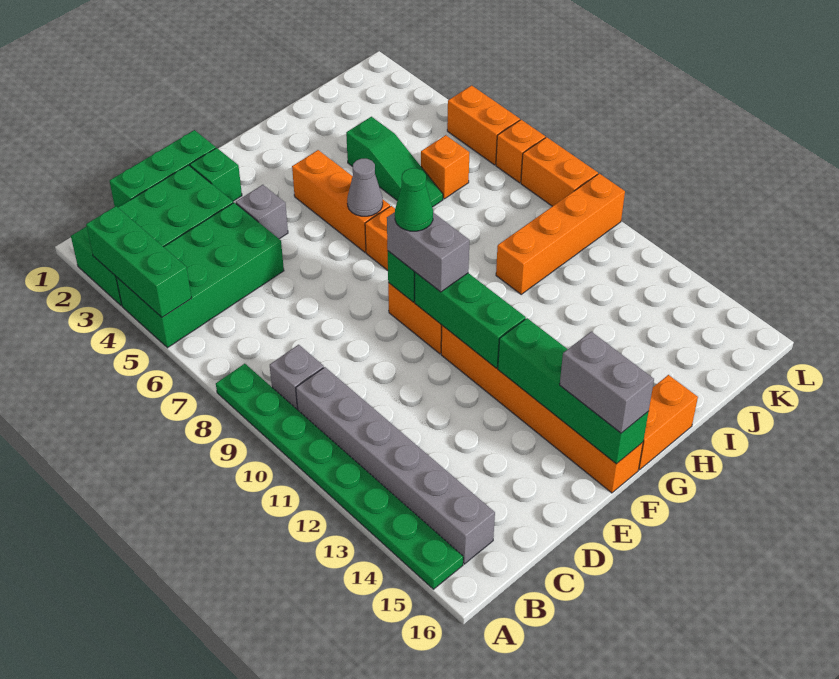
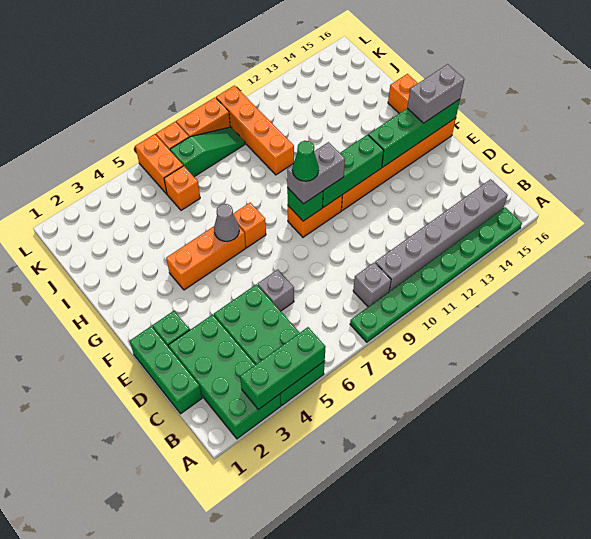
grey 1x1 brick [236,185,288,239] -> grey 1x1 brick moved to [258,270,294,311]
green 1x3 slope [346,117,443,207] -> green 1x3 slope moved to [170,127,245,177]
orange 1x2 brick [447,85,520,165] -> orange 1x2 brick turned to [135,134,183,194]

